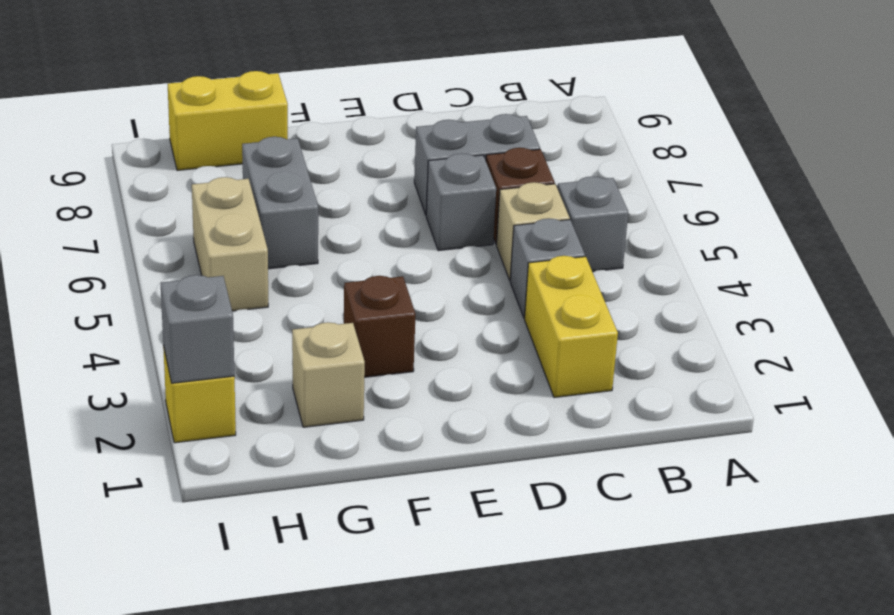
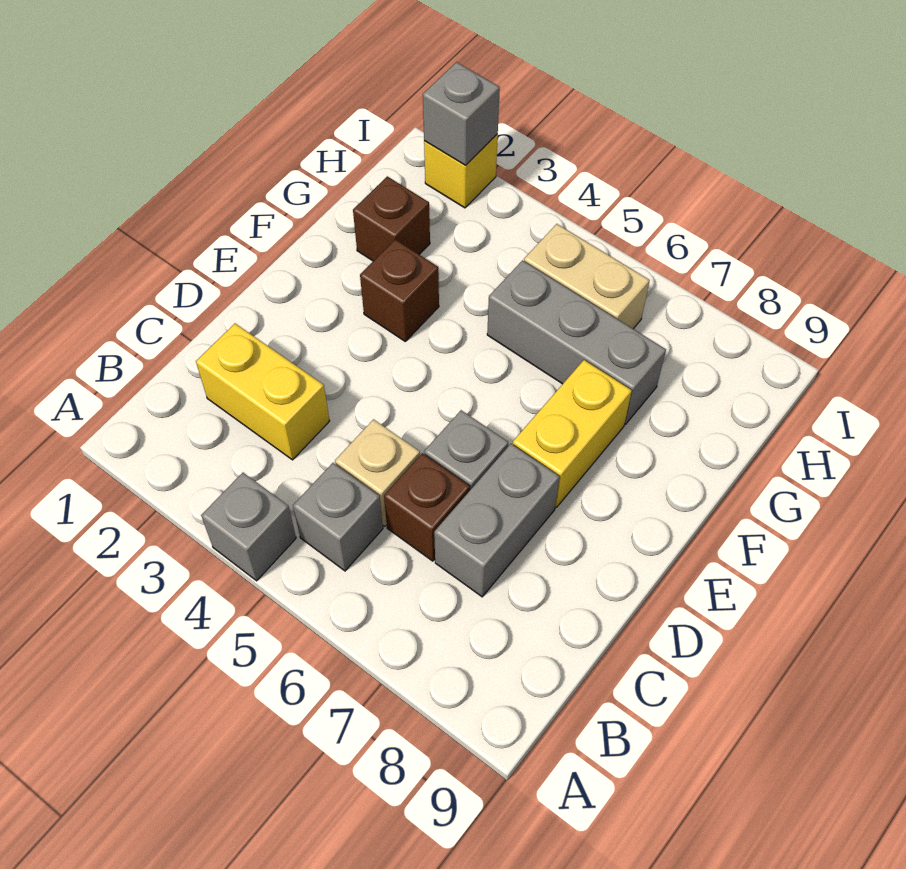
grey 1x1 brick [510,218,585,318] -> grey 1x1 brick moved to [201,473,296,581]
tan 1x1 brick [292,322,365,427] -> brown 1x1 brick [353,176,430,261]
grey 1x2 brick [242,137,318,269] -> grey 1x3 brick [487,260,666,424]
yellow 1x2 brick [168,71,288,170] -> yellow 1x2 brick moved to [512,360,632,507]

